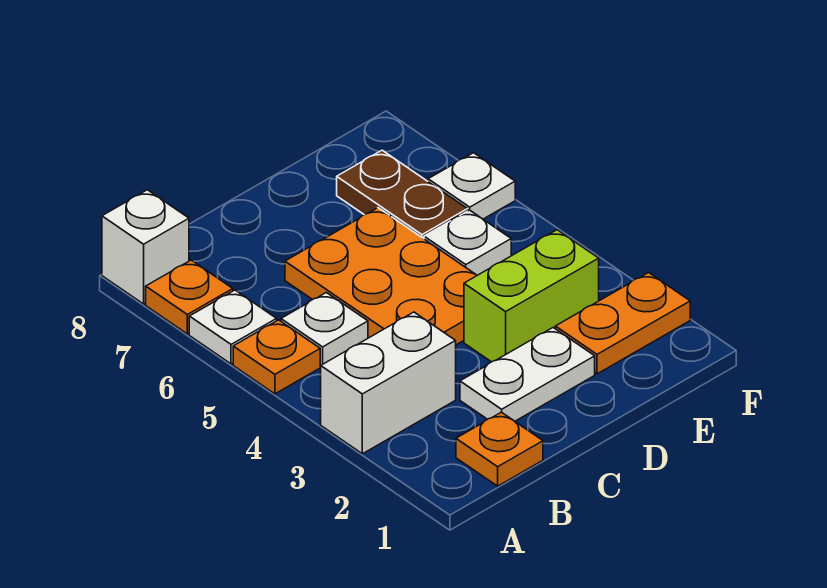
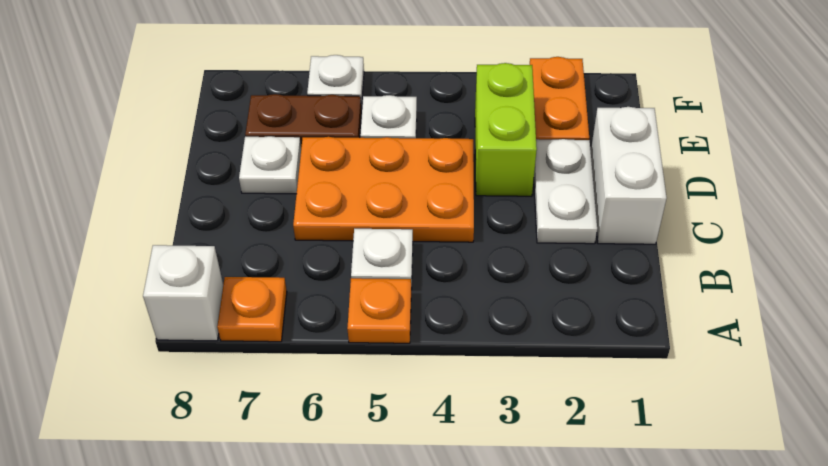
white 1x2 brick [321,312,456,454] -> white 1x2 brick moved to [591,107,667,244]
white 1x1 plate [189,290,277,364] -> white 1x1 plate moved to [239,136,301,194]
orange 1x1 plate [456,412,543,486] -> none

